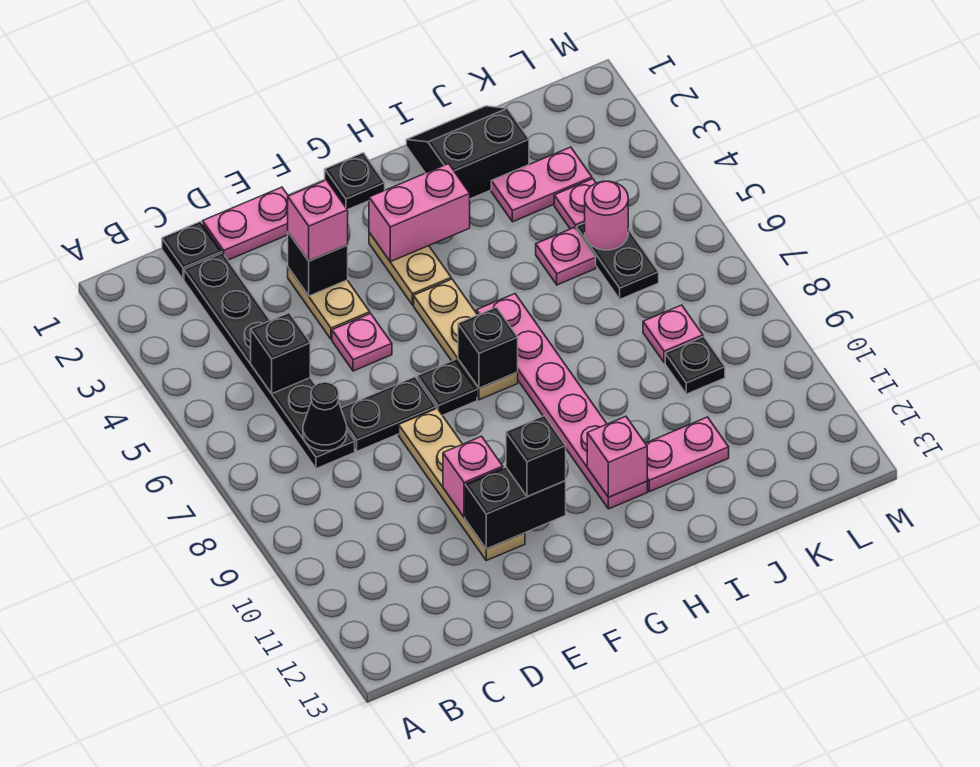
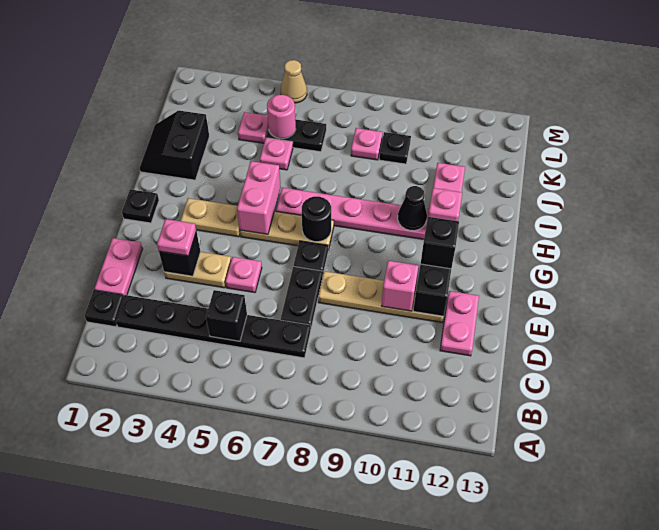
black 1x1 cone [303,382,347,451] -> black 1x1 cone moved to [398,186,427,231]
pink 1x1 brick [288,180,348,261] -> pink 1x1 plate [157,219,196,256]
pink 1x2 brick [369,164,470,262] -> pink 1x2 brick moved to [237,161,281,234]
black 1x1 brick [458,307,518,388] -> black 1x1 round brick [302,196,331,242]
pink 1x2 plate [491,147,592,222] -> pink 1x2 plate moved to [440,291,479,356]
none -> tan 1x1 cone [281,60,307,103]

